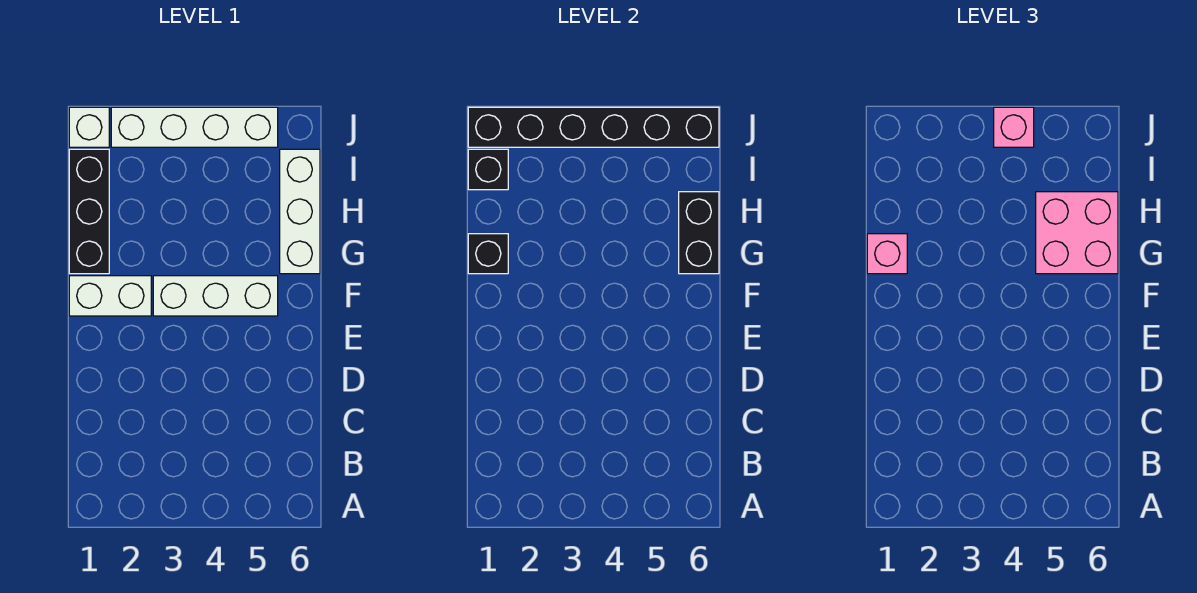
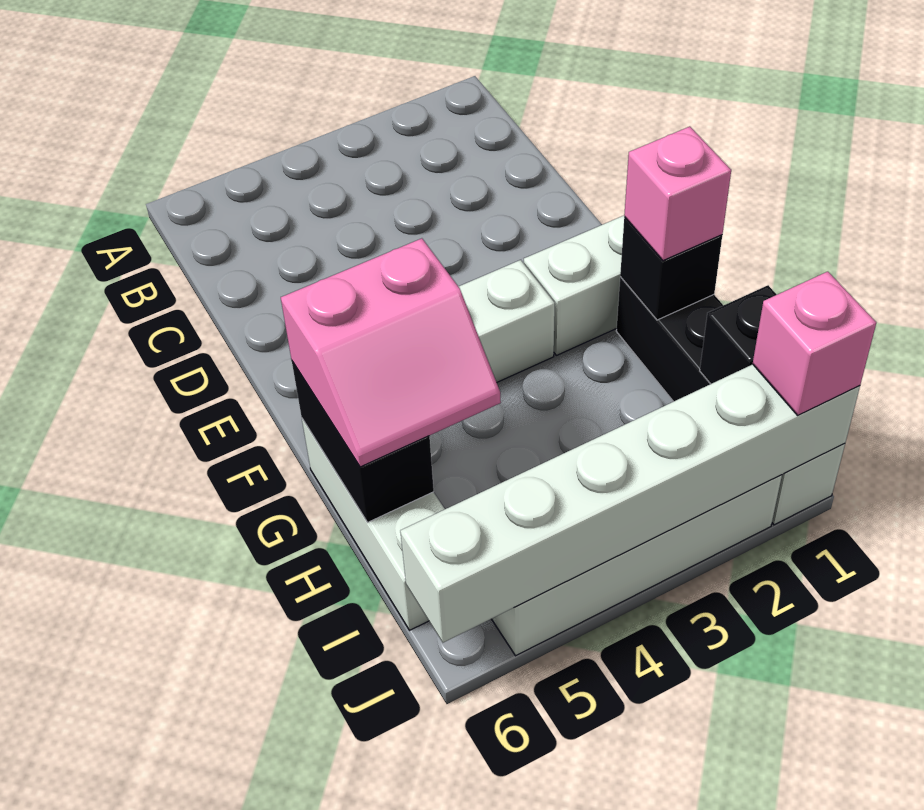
pink 2x2 brick [1036,192,1118,274] -> pink 2x2 slope [281,238,501,467]
black 1x6 brick [468,107,719,147] -> white 1x6 brick [400,364,860,643]
pink 1x1 brick [994,107,1034,147] -> pink 1x1 brick moved to [753,272,876,415]

